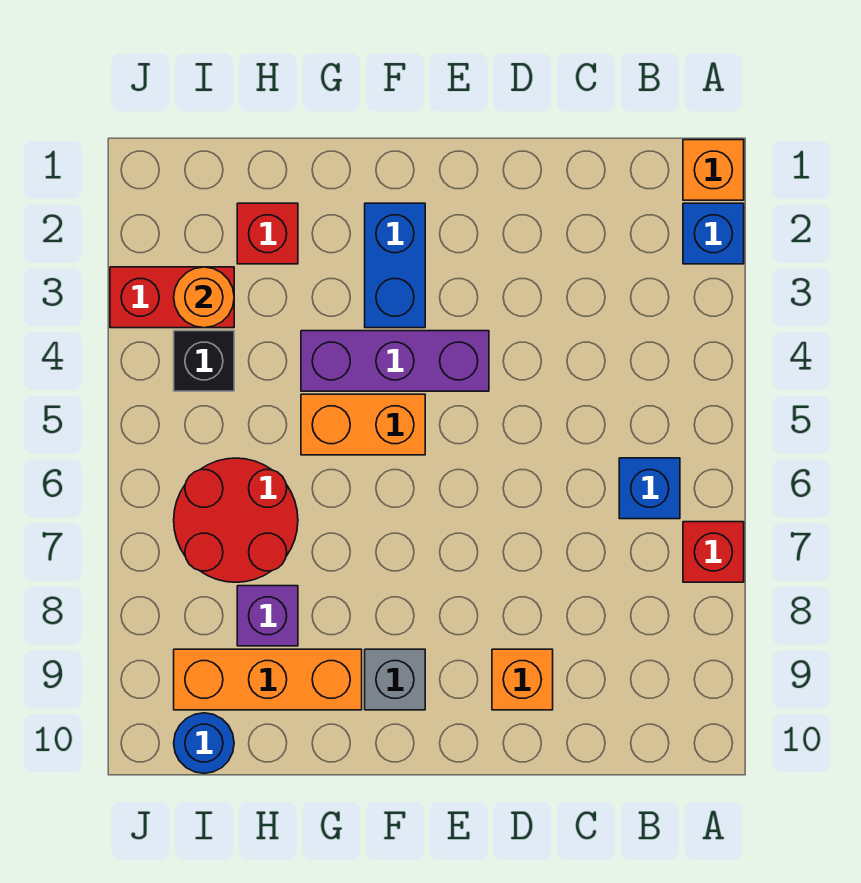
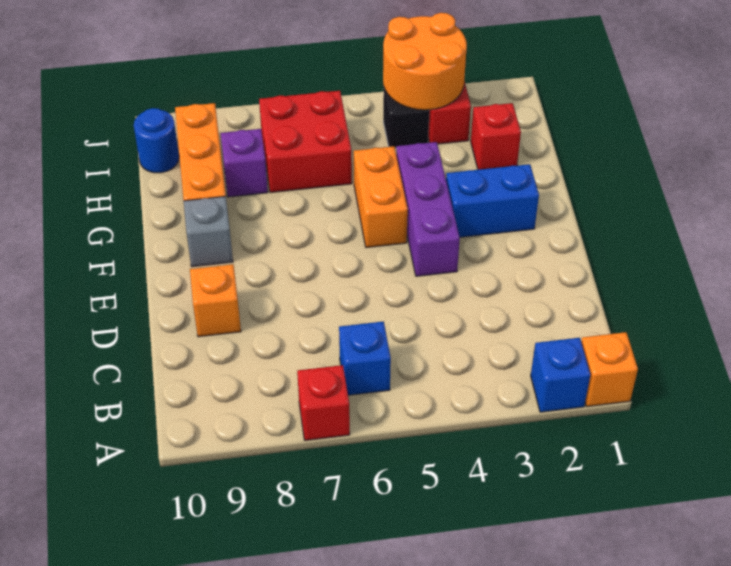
red 2x2 round brick [174,458,298,582] -> red 2x2 brick [259,91,352,192]
orange 1x1 round brick [174,267,234,328] -> orange 2x2 round brick [383,13,467,110]

